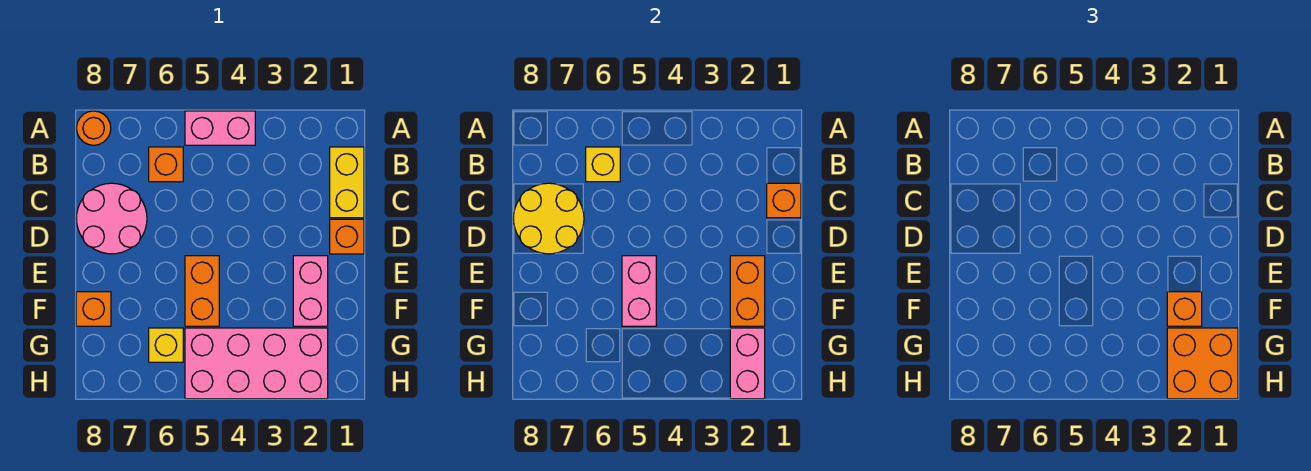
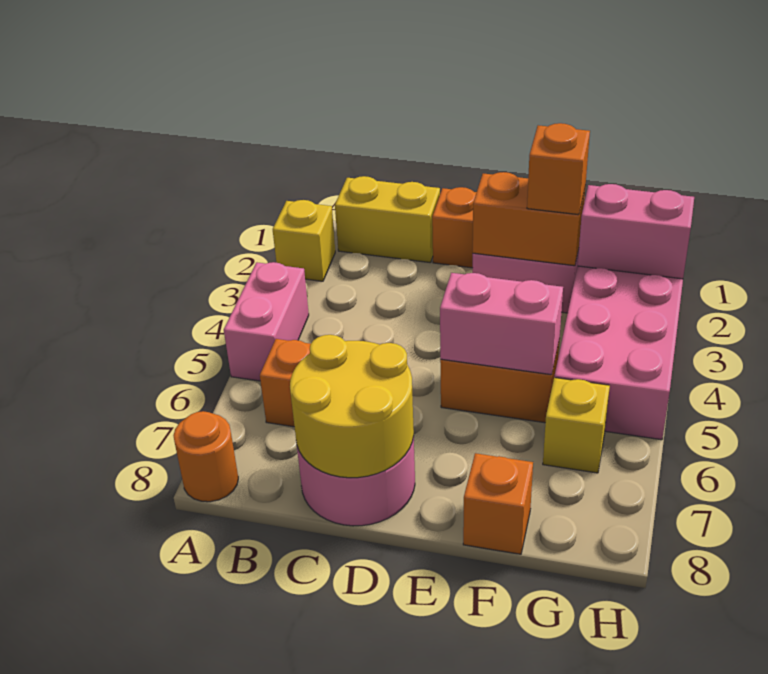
yellow 1x1 brick [586,147,620,182] -> yellow 1x1 brick moved to [273,200,335,281]
orange 1x1 brick [767,183,801,218] -> none
orange 2x2 brick [1167,328,1238,399] -> none

